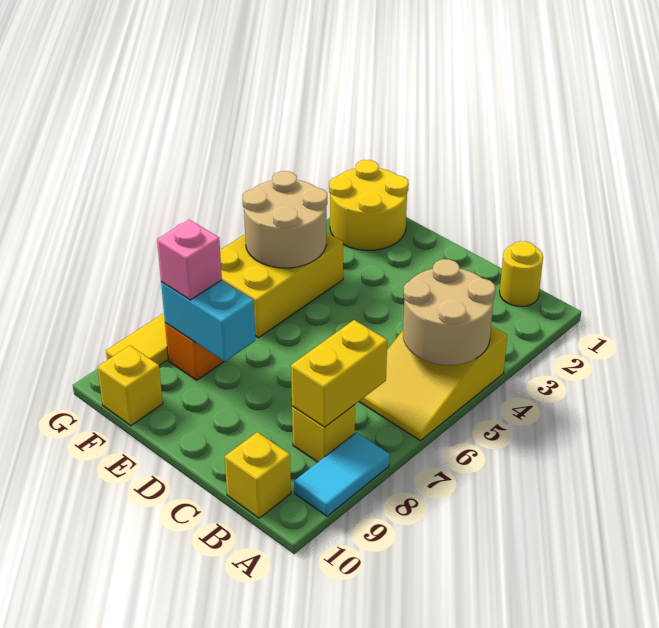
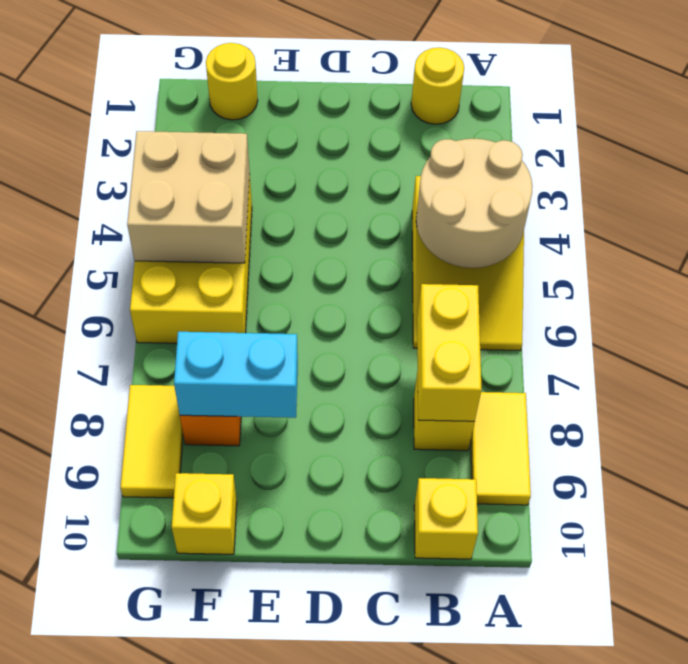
cyan 1x2 tile [294,432,389,516] -> yellow 1x2 tile [471,392,531,505]
yellow 2x2 round brick [329,160,409,250] -> yellow 1x1 round brick [206,43,258,120]
tan 2x2 round brick [243,171,327,268] -> tan 2x2 brick [127,131,250,263]
pink 1x1 brick [157,220,222,300] -> none

